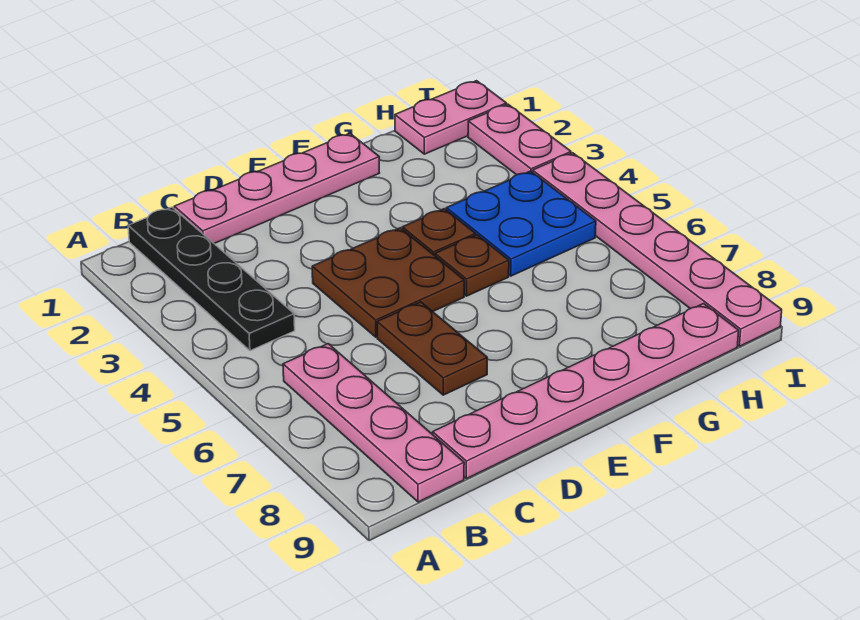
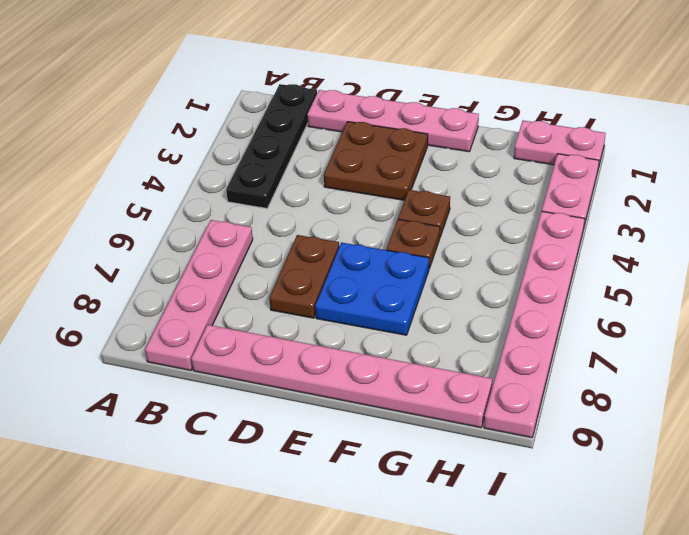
brown 2x2 plate [312,228,464,337] -> brown 2x2 plate moved to [324,122,428,200]
blue 2x2 plate [446,171,596,276] -> blue 2x2 plate moved to [315,242,429,335]

